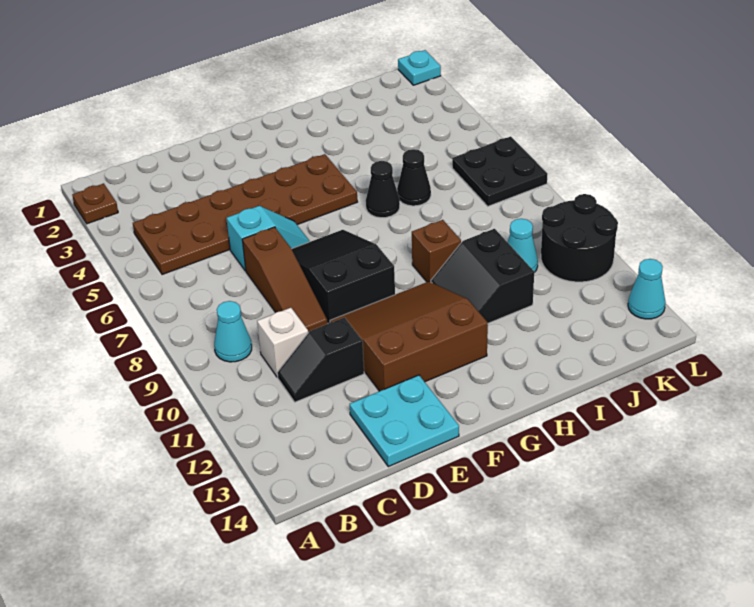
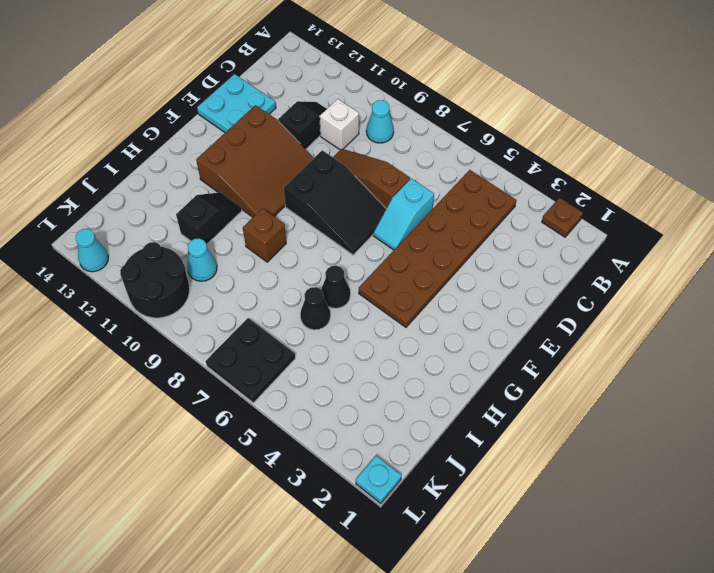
black 2x2 slope [431,229,534,323] -> black 1x2 slope [176,193,242,245]

